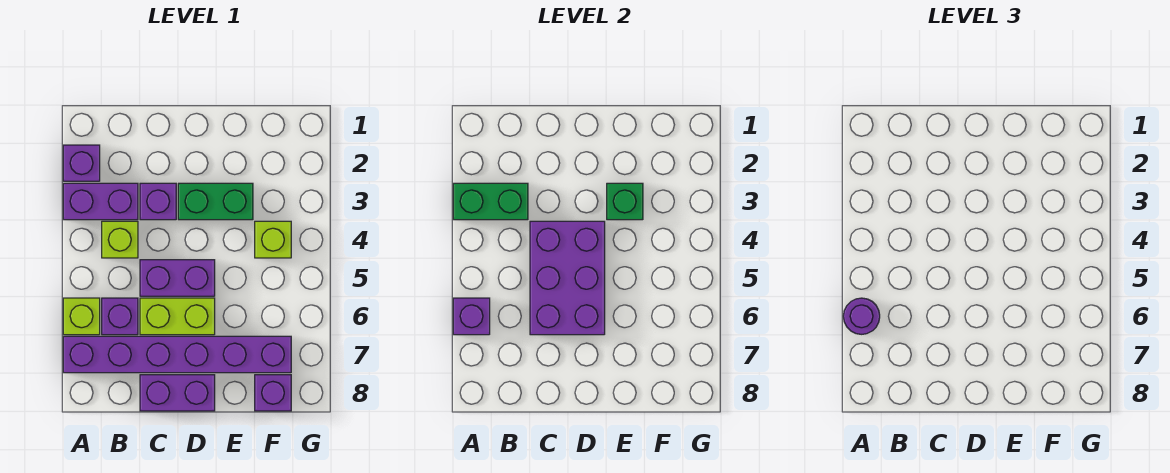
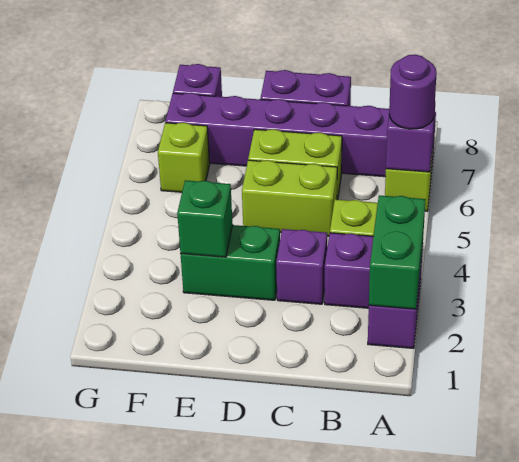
green 1x2 brick [453,183,528,220] -> green 1x2 brick turned to [369,195,426,309]
purple 1x1 brick [102,298,138,335] -> none
purple 2x3 brick [530,221,605,335] -> none
purple 1x2 brick [140,260,215,296] -> lime 1x2 brick [242,160,337,236]
lime 1x1 brick [255,221,291,258] -> lime 1x1 brick moved to [158,123,210,192]

